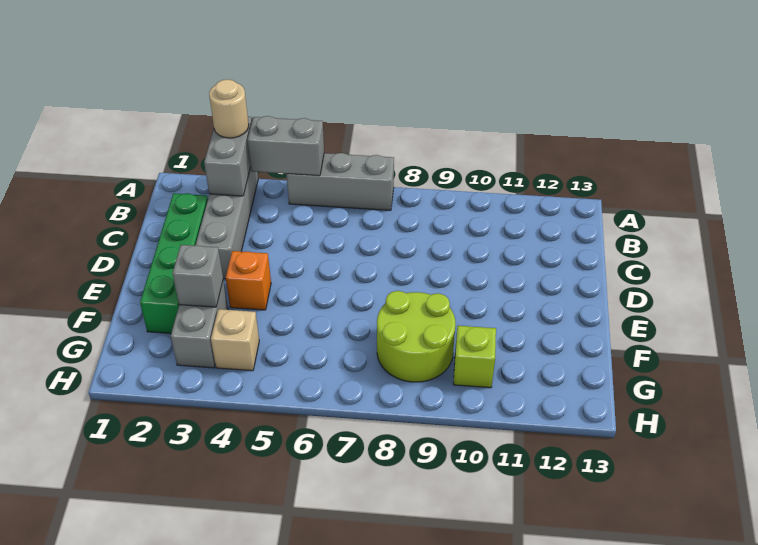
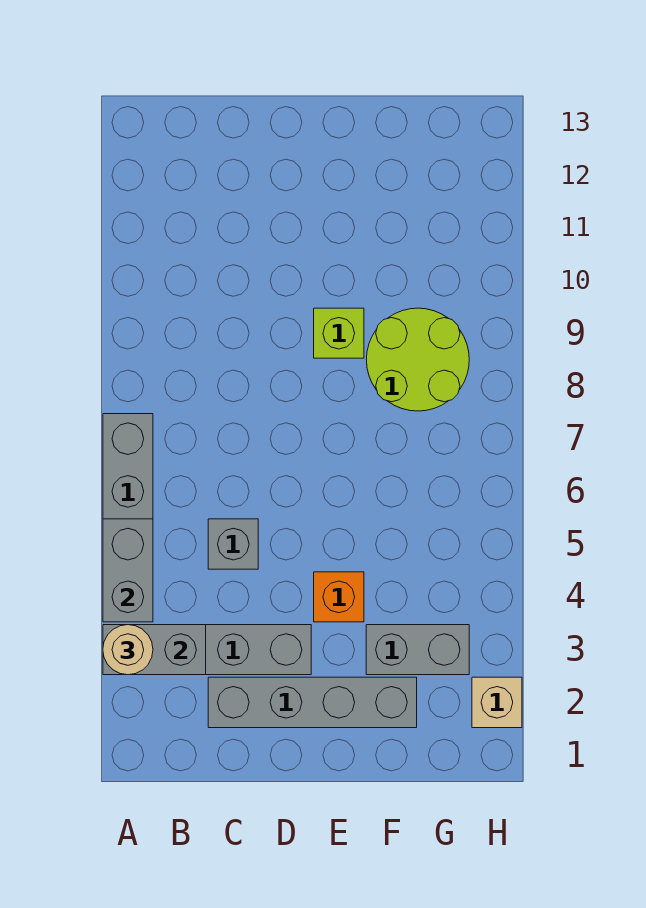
green 1x4 brick [140,193,208,333] -> grey 1x4 brick [208,677,417,728]
grey 1x1 brick [173,245,223,307] -> grey 1x1 brick moved to [208,519,258,569]
tan 1x1 brick [211,309,259,371] -> tan 1x1 brick moved to [472,677,522,728]
lime 1x1 brick [453,326,496,388] -> lime 1x1 brick moved to [314,308,364,358]

